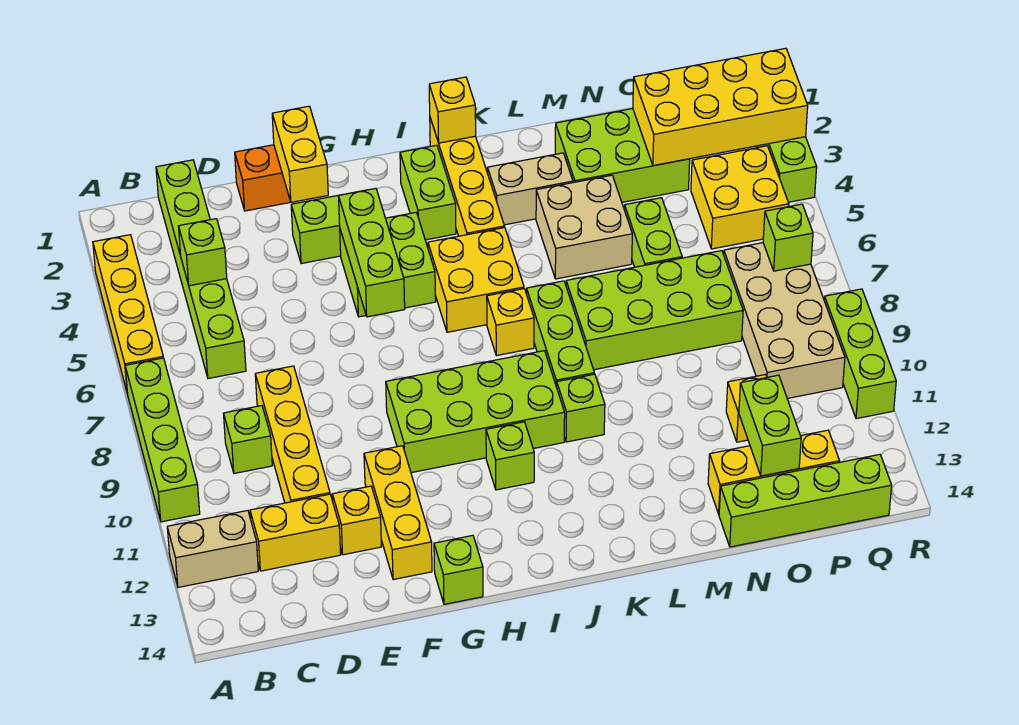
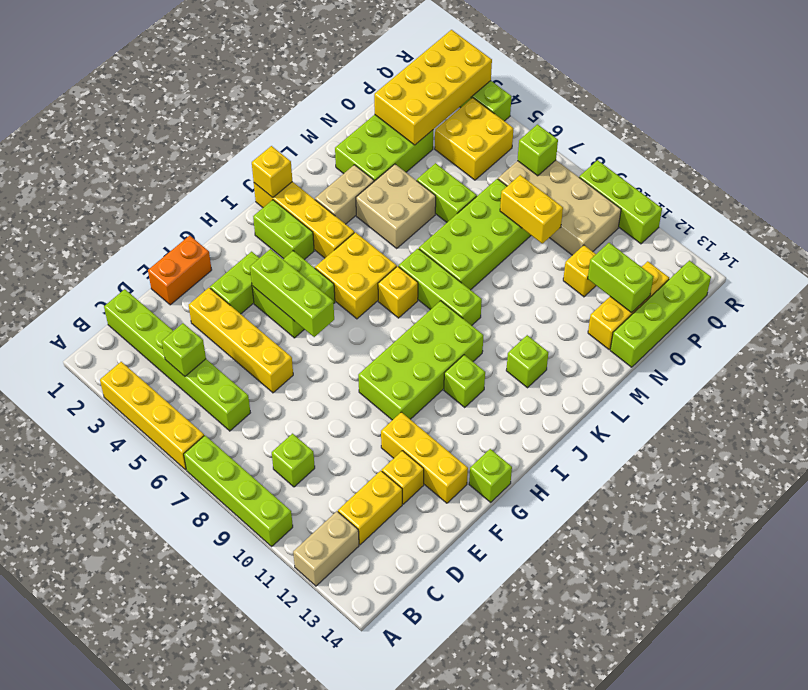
yellow 1x4 brick [255,366,330,503] -> yellow 1x4 brick moved to [189,288,293,393]
yellow 1x2 brick [272,106,328,202] -> yellow 1x2 brick moved to [500,175,563,243]
lime 1x1 brick [557,374,605,442] -> lime 1x1 brick moved to [506,335,548,388]

